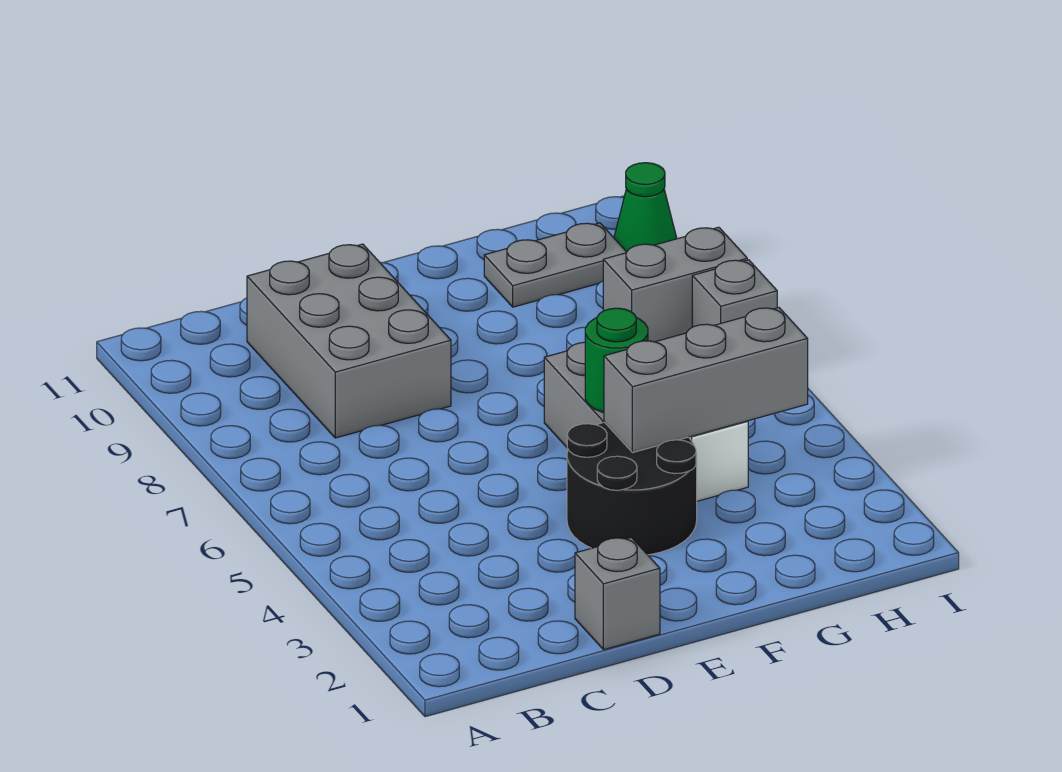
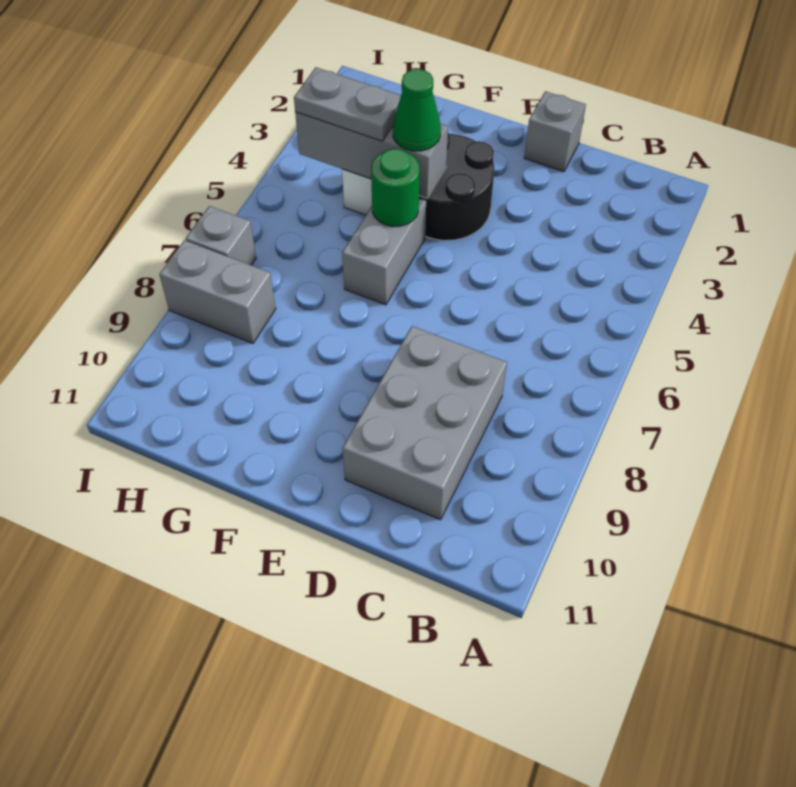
grey 1x2 plate [484,223,626,307] -> grey 1x2 plate moved to [294,67,401,141]
green 1x1 cone [614,163,677,252] -> green 1x1 cone moved to [393,69,441,151]

